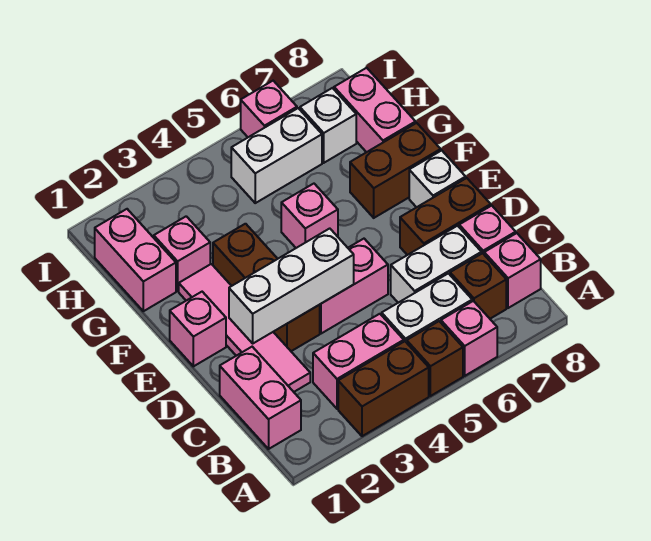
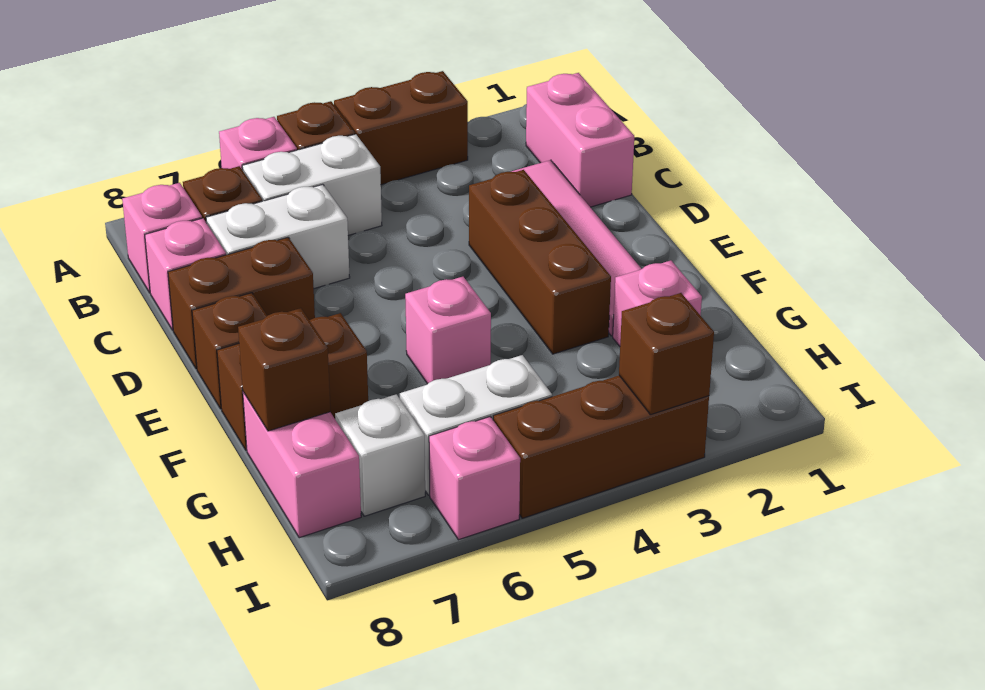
pink 1x2 brick [313,314,404,409] -> none
white 1x3 brick [229,228,354,343] -> none
pink 1x2 brick [320,239,388,334] -> none
pink 1x1 brick [170,292,226,366] -> none
white 1x1 brick [409,150,466,207] -> brown 1x1 brick [192,293,267,409]
pink 1x2 brick [95,209,176,311] -> none
none -> brown 1x1 brick [238,308,331,431]
none -> brown 1x3 brick [493,376,709,518]
none -> brown 1x1 brick [619,293,714,415]

